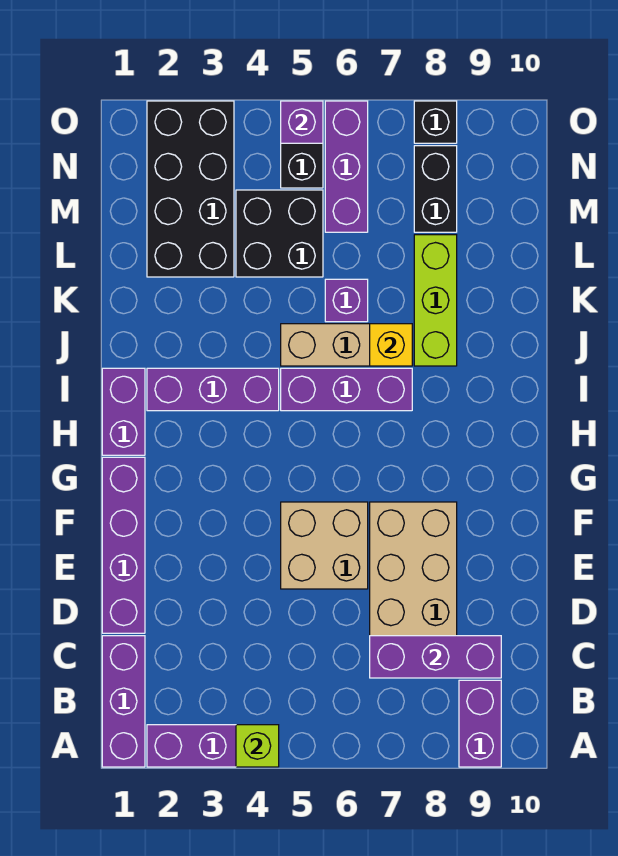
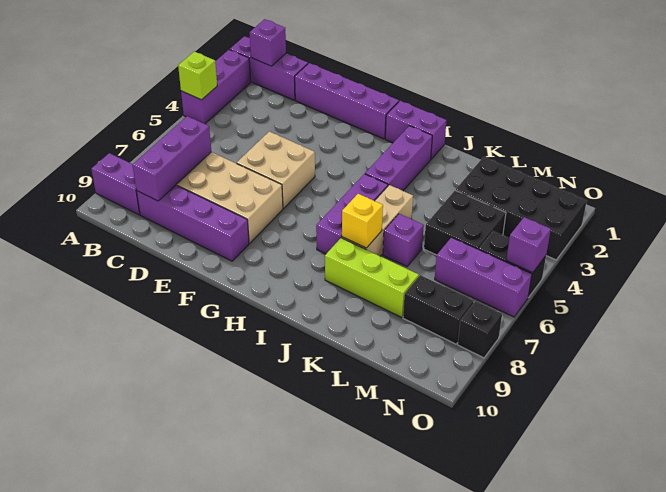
none -> purple 1x1 brick [250,19,286,66]
none -> purple 1x4 brick [137,185,249,261]

